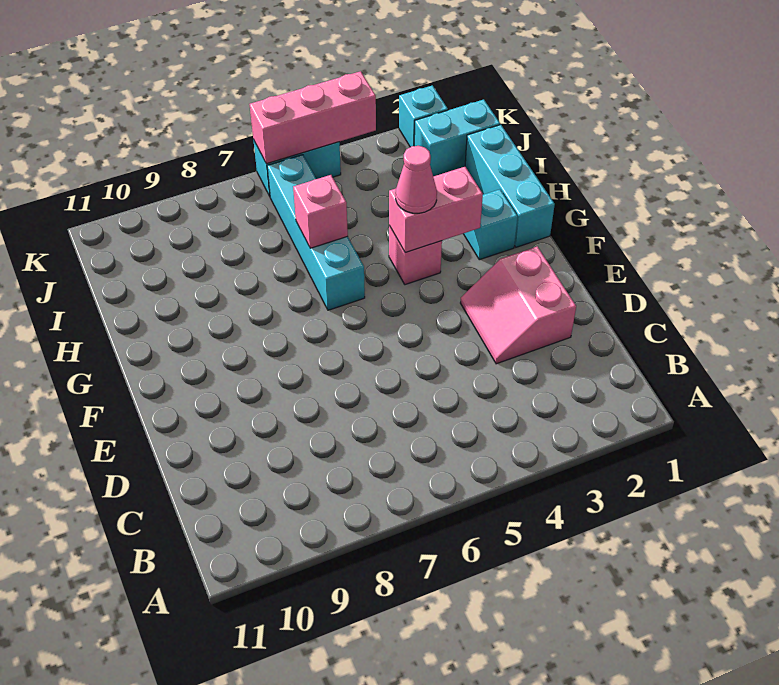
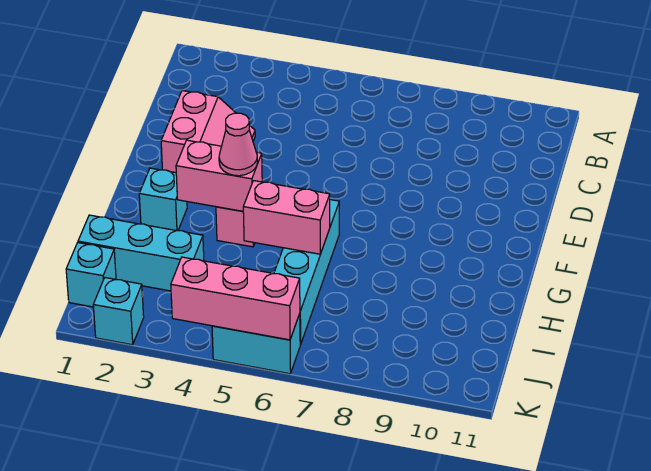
cyan 1x3 brick [465,125,555,247] -> cyan 1x3 brick turned to [78,215,204,291]
pink 1x1 brick [293,175,348,248] -> pink 1x2 brick [243,181,330,254]
cyan 1x2 brick [414,99,500,177] -> cyan 1x1 brick [66,243,116,307]

